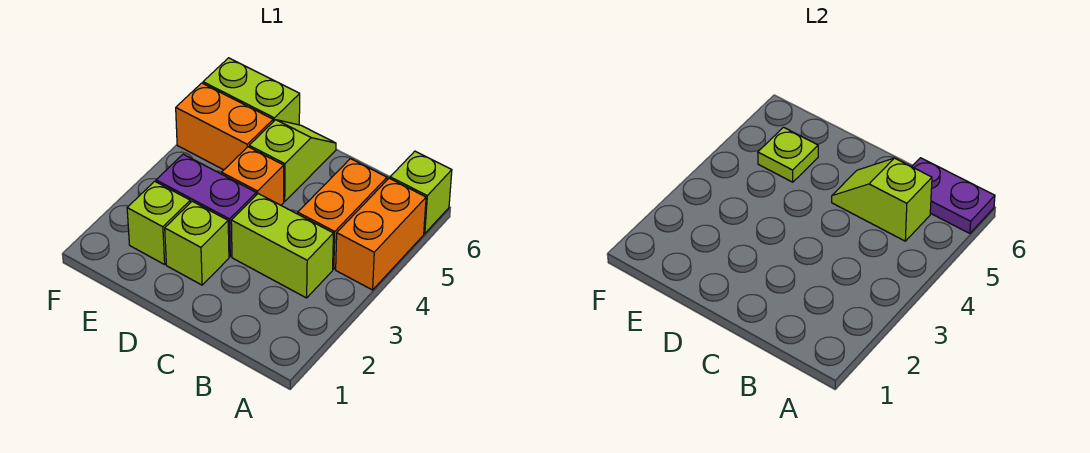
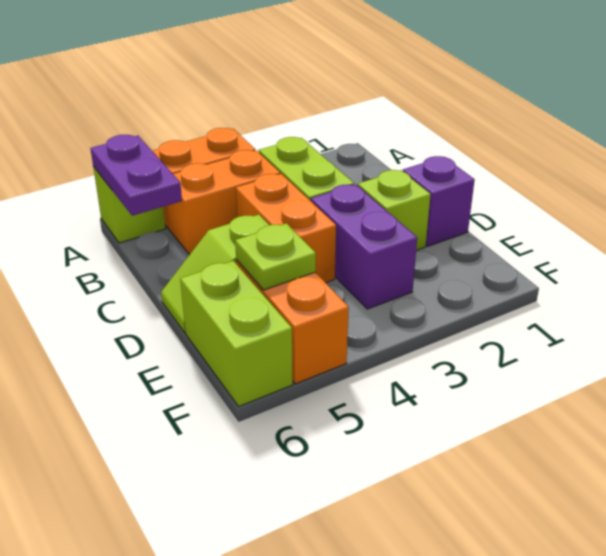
lime 1x2 slope [832,158,932,241] -> none
none -> purple 1x1 brick [403,156,475,246]
orange 1x1 brick [222,147,284,205] -> orange 1x2 brick [236,174,336,283]
lime 1x1 brick [127,181,190,264] -> none

